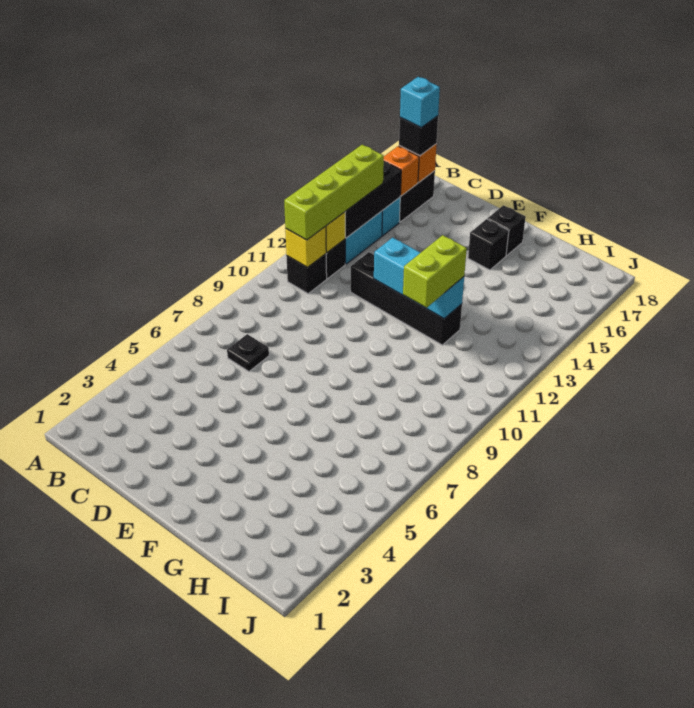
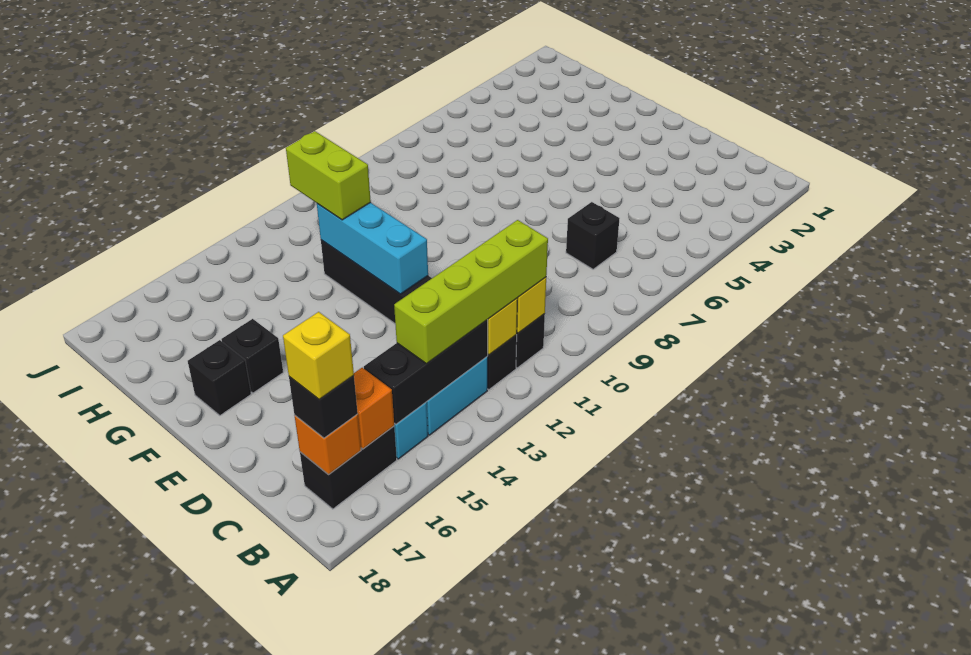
cyan 1x1 brick [400,77,440,128] -> yellow 1x1 brick [283,312,354,399]
black 1x1 plate [227,334,269,371] -> black 1x1 brick [566,202,620,269]
lime 1x2 brick [403,235,467,308] -> lime 1x2 brick turned to [286,131,371,220]

